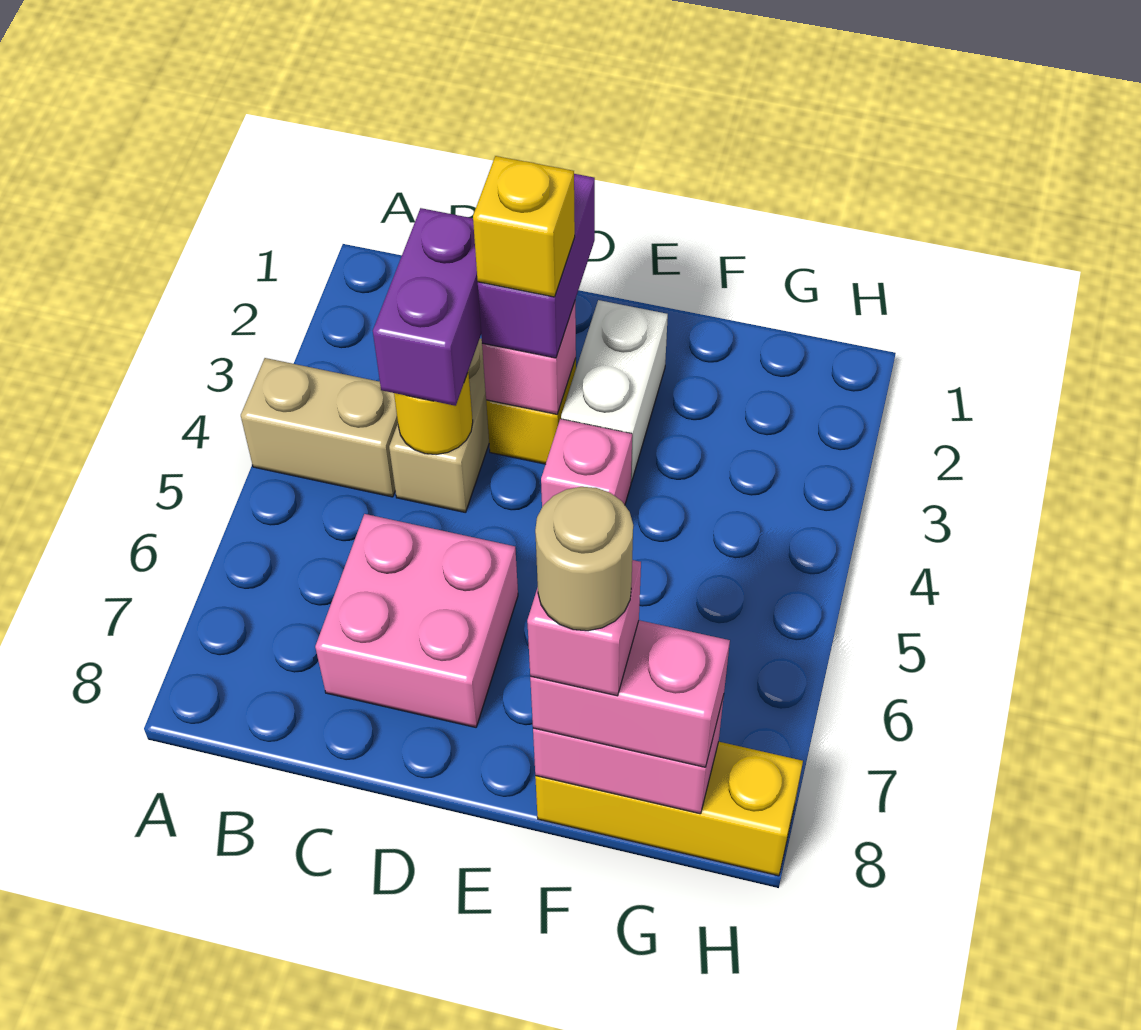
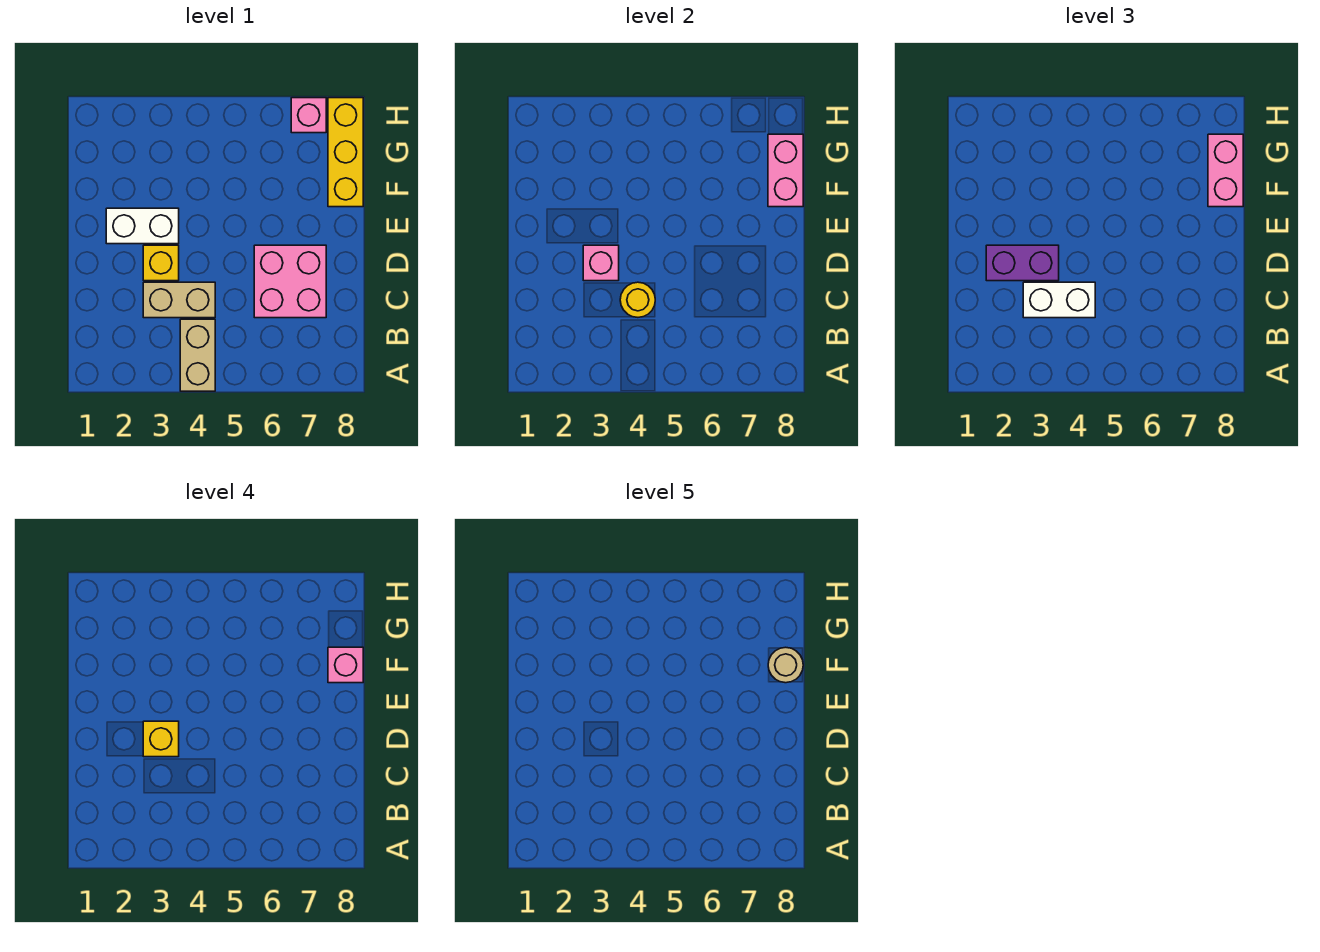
purple 1x2 brick [373,208,481,406] -> white 1x2 brick [1023,282,1095,318]
pink 1x1 brick [541,419,632,507] -> pink 1x1 brick moved to [291,98,326,133]

